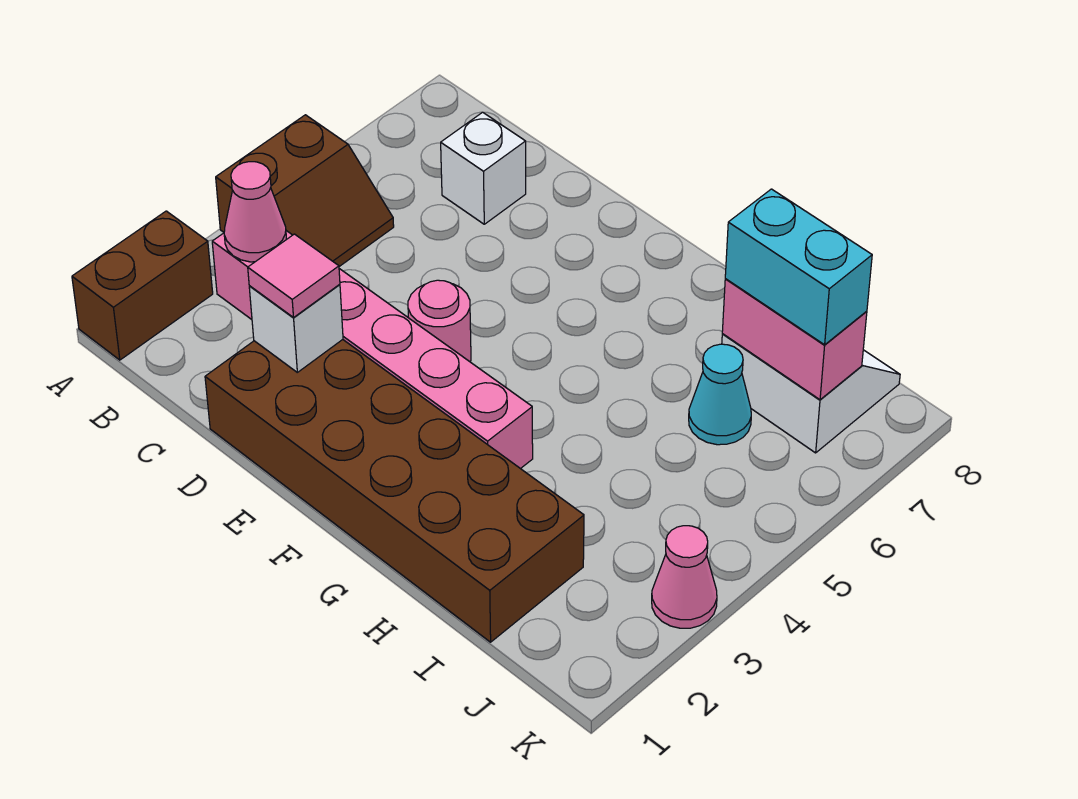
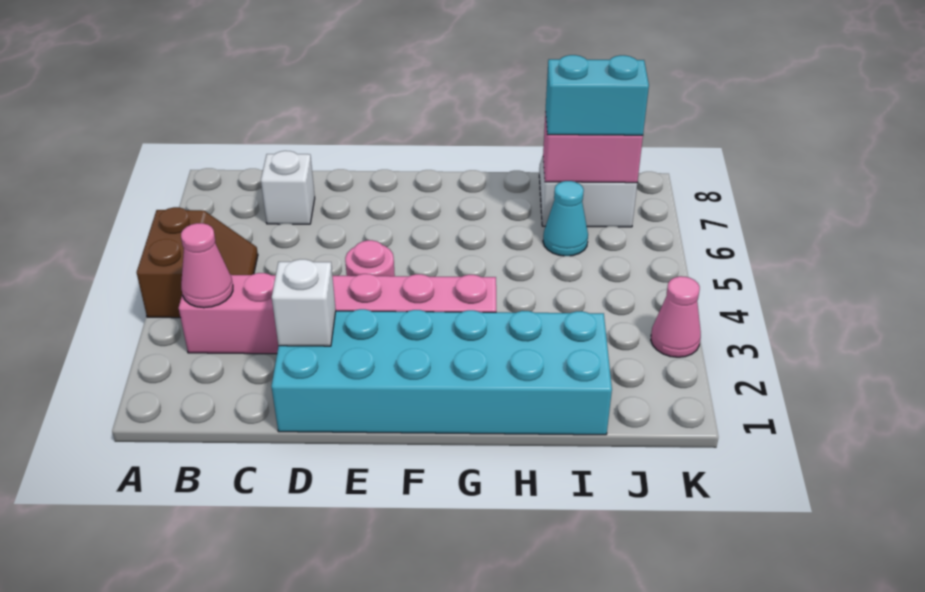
brown 1x2 brick [72,211,213,360] -> none
brown 2x6 brick [205,340,584,642] -> cyan 2x6 brick [271,309,612,435]
pink 1x1 tile [248,234,340,317] -> none

